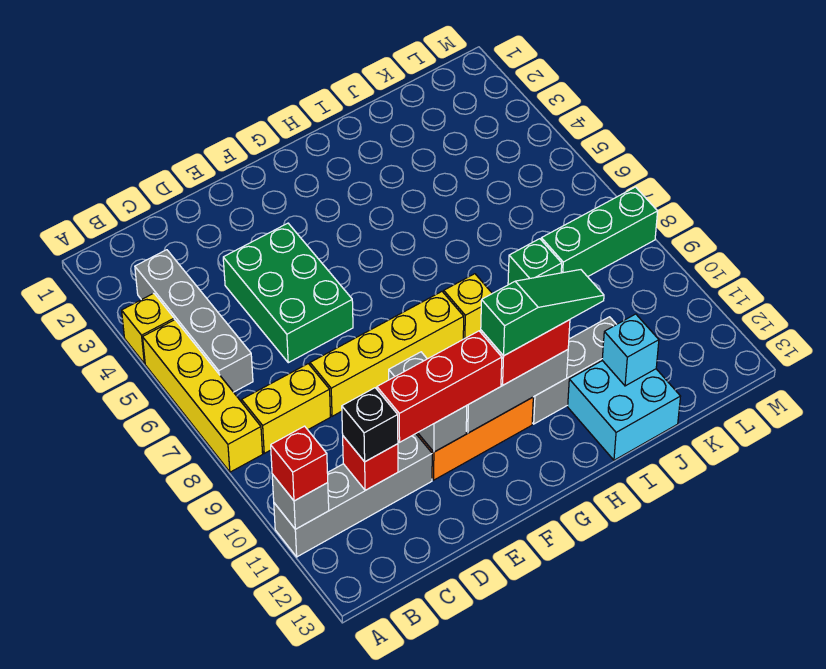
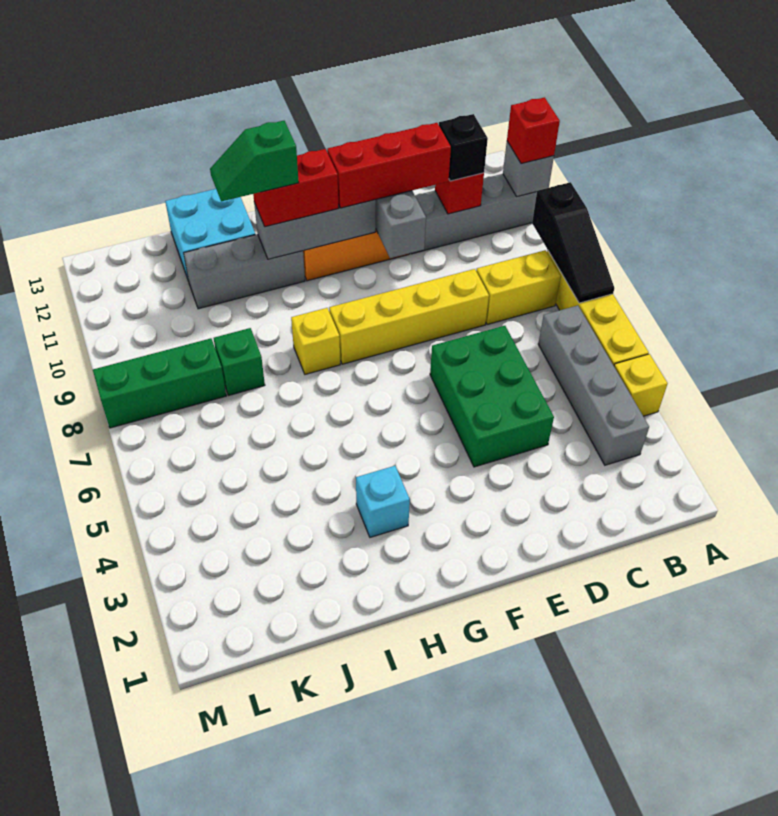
none -> black 1x3 slope [532,182,614,303]
green 1x3 slope [481,270,604,356] -> green 1x2 slope [210,121,299,201]
cyan 1x1 brick [602,314,659,386] -> cyan 1x1 brick moved to [356,466,410,537]

